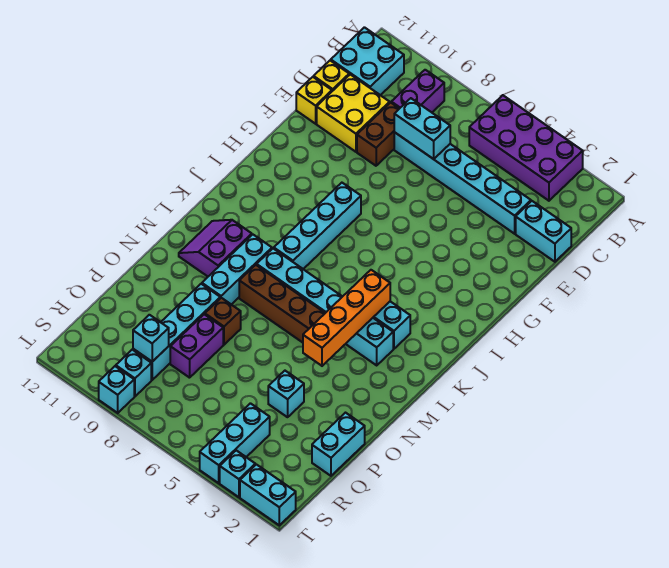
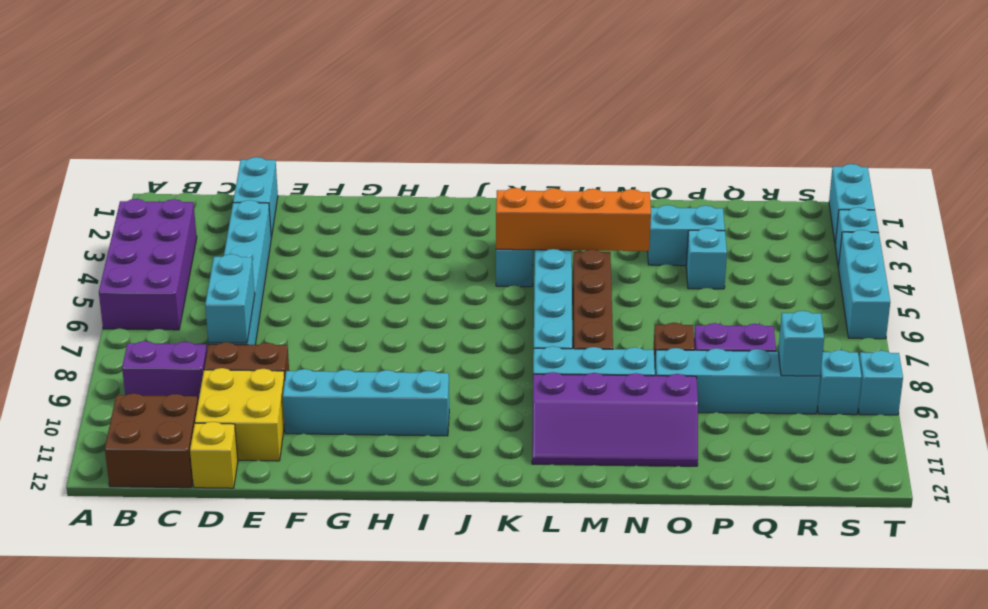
cyan 2x2 brick [331,27,404,95] -> brown 2x2 brick [105,393,198,488]
yellow 1x1 brick [296,77,332,124] -> none
cyan 1x4 brick [274,183,361,269] -> cyan 1x4 brick moved to [283,369,449,436]
purple 2x2 slope [179,220,252,276] -> purple 2x4 slope [532,372,698,466]
cyan 1x2 brick [312,413,365,476] -> cyan 1x2 brick moved to [648,205,725,266]
cyan 1x3 brick [200,403,270,483] -> cyan 1x3 brick turned to [838,230,890,339]

